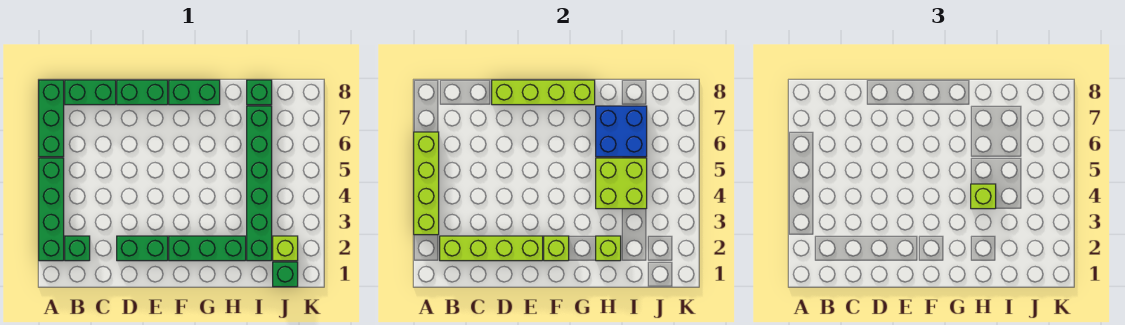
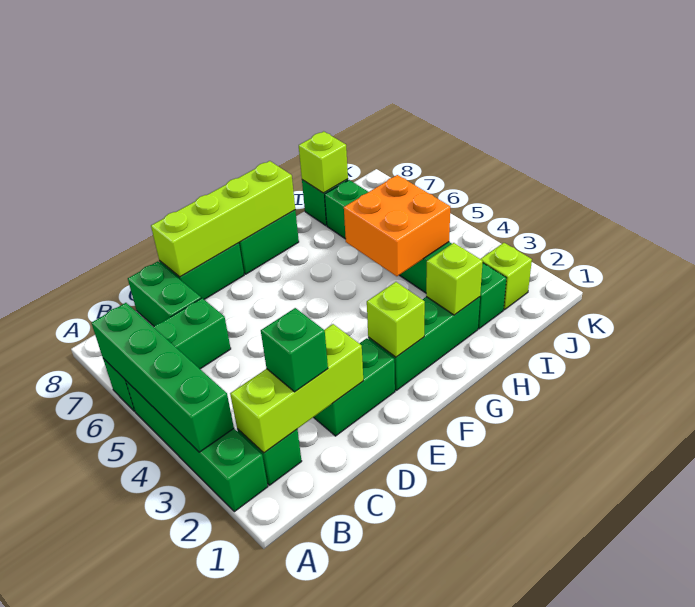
lime 1x4 brick [414,132,439,235] -> green 1x4 brick [92,303,234,452]
green 1x3 brick [39,80,64,157] -> green 1x3 brick turned to [103,298,231,411]
lime 1x4 brick [440,236,543,261] -> lime 1x3 brick [230,324,363,453]
green 1x2 brick [65,80,116,105] -> green 1x2 brick turned to [128,261,201,326]
lime 2x2 brick [596,158,647,209] -> orange 2x2 brick [344,175,450,276]
lime 1x1 brick [971,184,996,209] -> lime 1x1 brick moved to [299,131,348,193]
blue 2x2 brick [596,106,647,157] -> none
green 1x1 brick [273,262,298,287] -> green 1x1 brick moved to [261,308,328,392]

